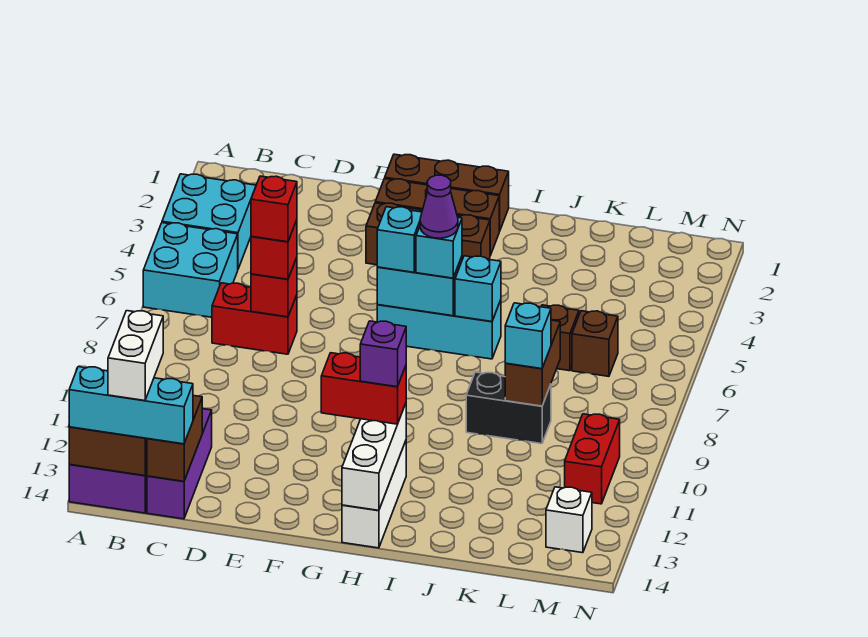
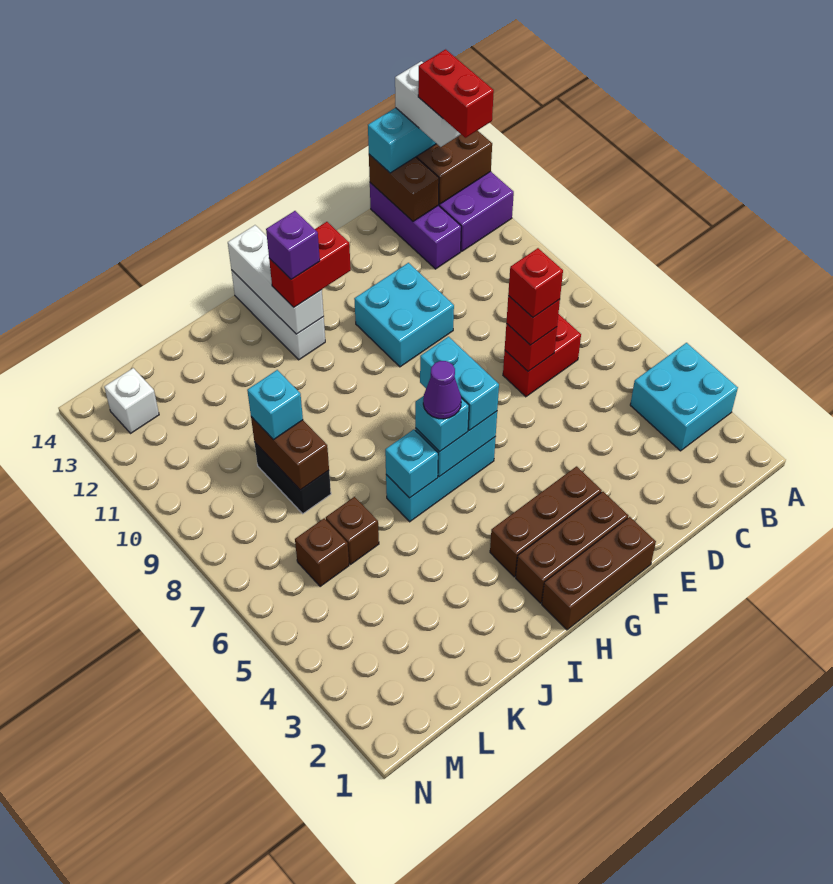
cyan 2x2 brick [143,223,238,317] -> cyan 2x2 brick moved to [354,263,454,367]
cyan 1x1 brick [377,207,422,272] -> cyan 1x2 brick [420,337,499,430]
black 1x2 brick [466,372,551,444] -> black 1x2 brick turned to [254,442,331,514]
red 1x2 brick [565,414,620,504] -> red 1x2 brick moved to [418,49,494,138]

